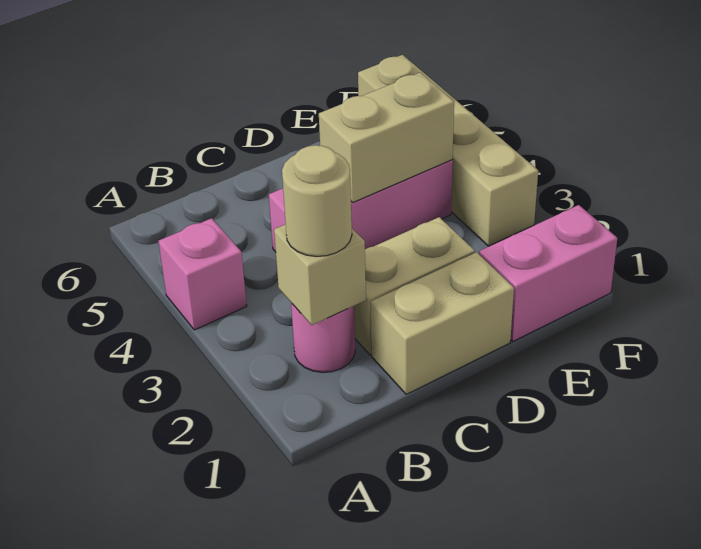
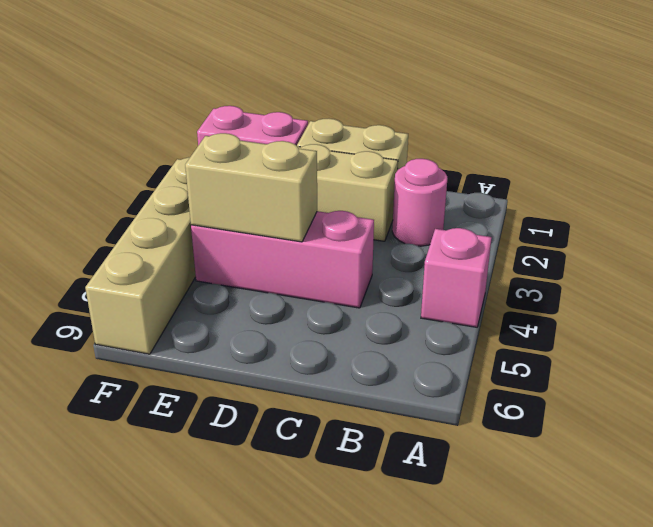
tan 1x1 brick [274,224,366,325] -> none
tan 1x1 round brick [282,145,352,257] -> none

